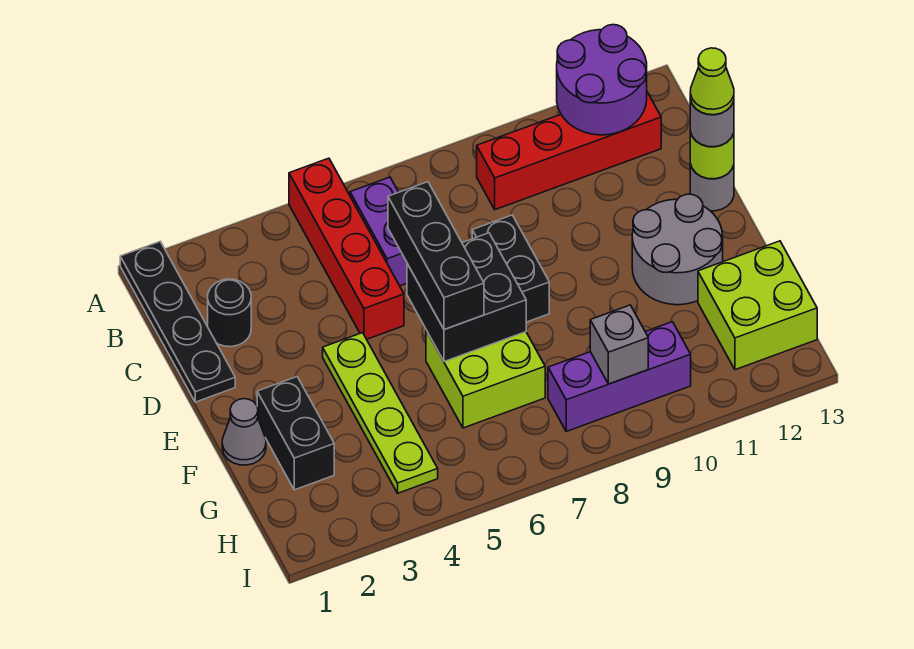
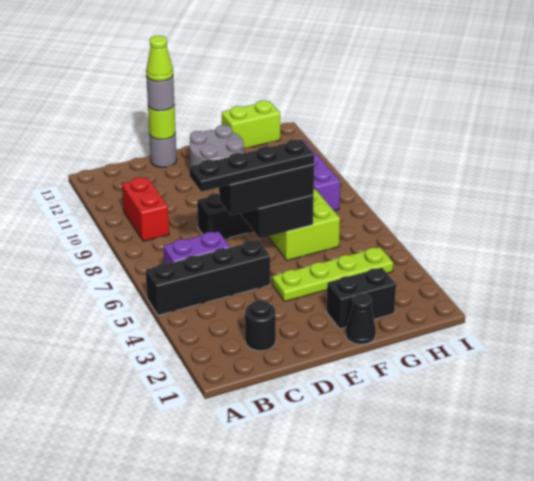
black 1x4 plate [120,242,235,402] -> black 1x4 plate moved to [190,139,314,192]
red 1x4 brick [289,158,404,339] -> black 1x4 brick [146,240,270,315]
purple 2x2 round brick [557,25,647,135] -> none
red 1x4 brick [477,92,661,210] -> red 1x2 brick [122,177,169,241]
grey 1x1 cone [222,399,266,465] -> black 1x1 cone [346,294,376,344]
lime 2x2 brick [698,241,817,370] -> lime 1x2 brick [222,101,280,148]
grey 1x1 brick [590,305,648,384] -> none

